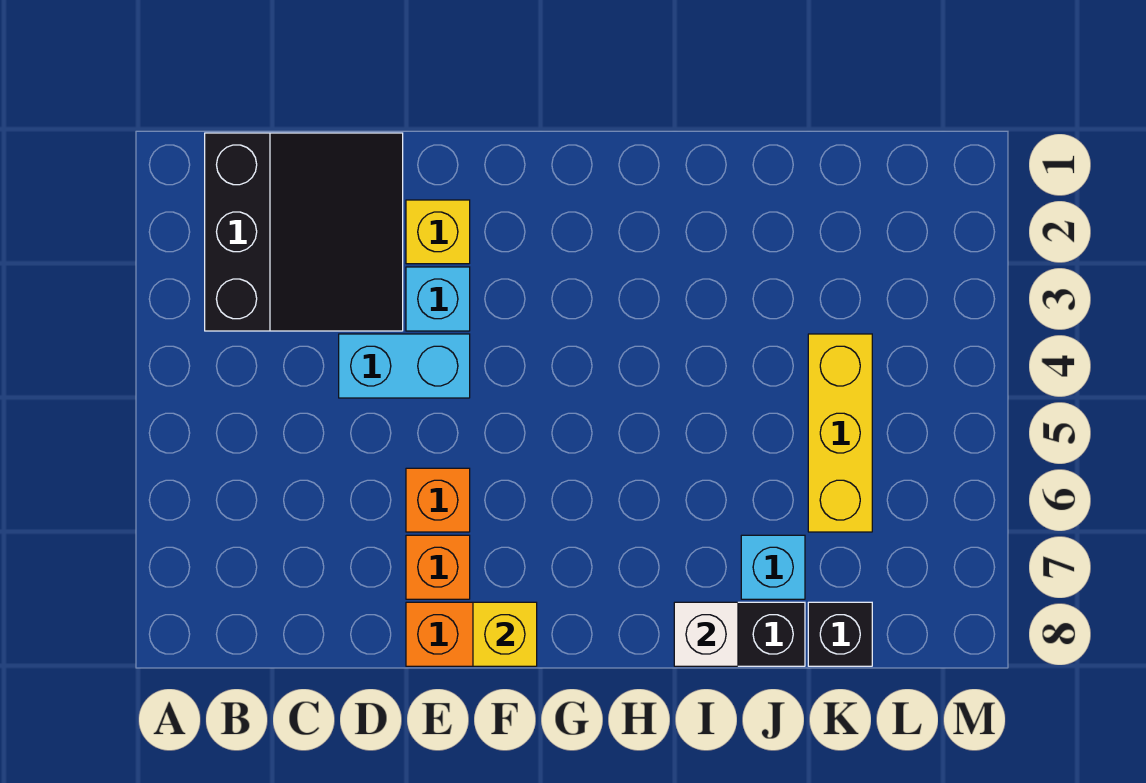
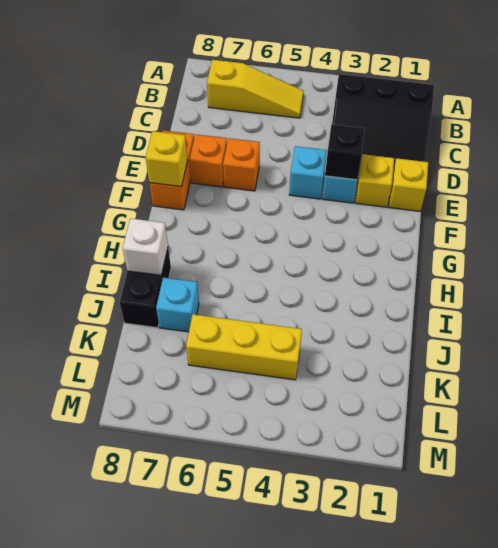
none -> yellow 1x3 slope [207,60,304,118]
cyan 1x2 brick [339,334,470,398] -> cyan 1x1 brick [289,146,327,199]
none -> yellow 1x1 brick [389,158,428,211]
black 1x1 brick [808,602,872,666] -> black 1x1 brick moved to [325,124,365,180]

